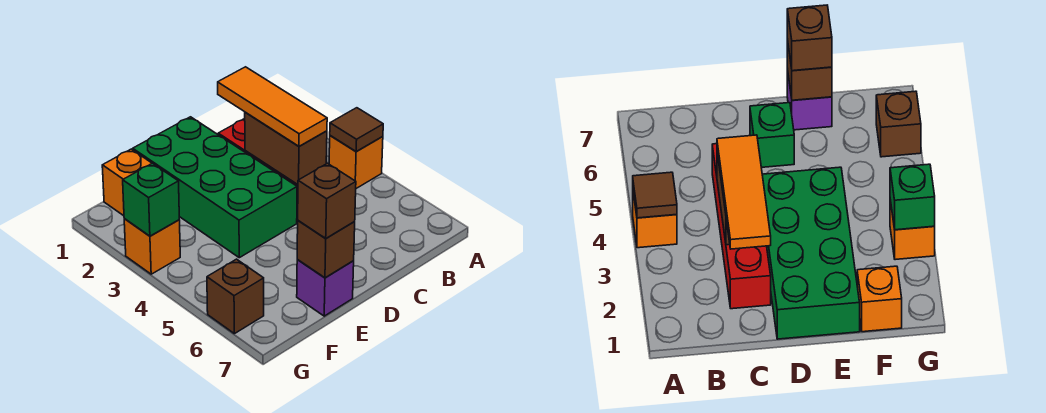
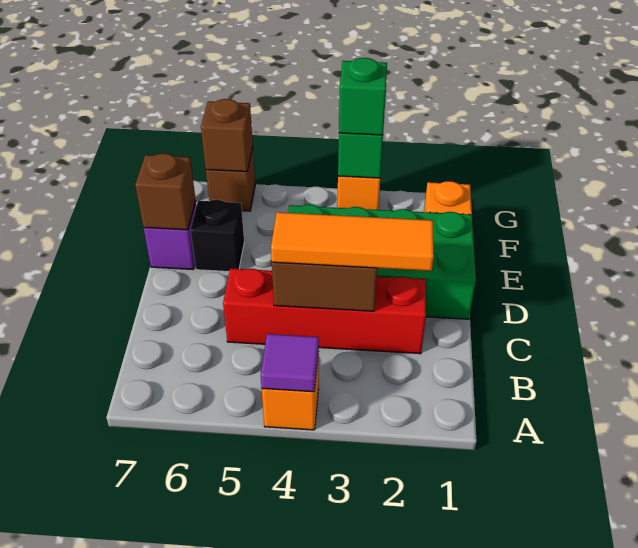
brown 1x1 tile [330,108,383,152] -> purple 1x1 tile [261,334,319,392]
green 1x1 brick [750,103,794,167] -> green 1x1 brick moved to [339,58,387,135]
none -> black 1x1 brick [190,200,244,271]
brown 1x1 brick [298,163,356,238] -> brown 1x1 brick moved to [201,99,253,172]

